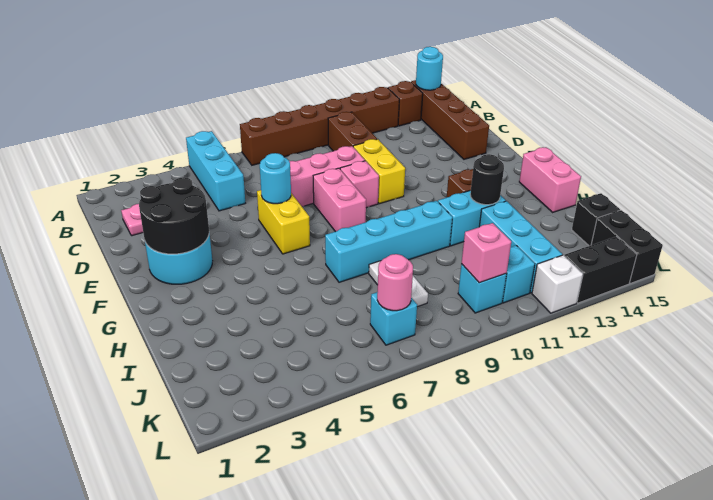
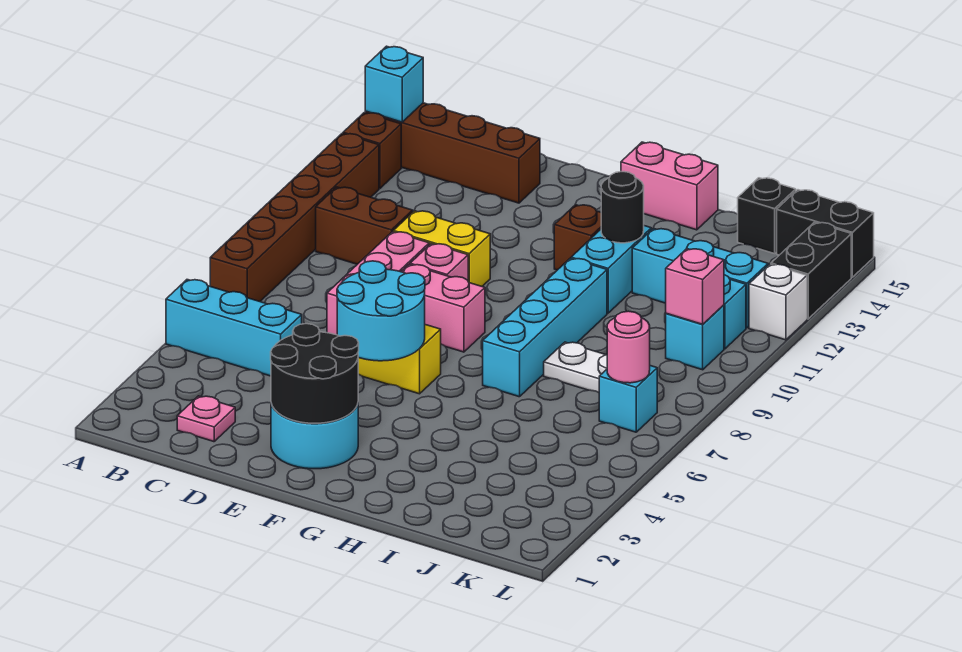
cyan 1x1 round brick [416,47,443,90] -> cyan 1x1 brick [365,46,423,122]
cyan 1x1 round brick [260,153,291,204] -> cyan 2x2 round brick [337,261,425,361]

